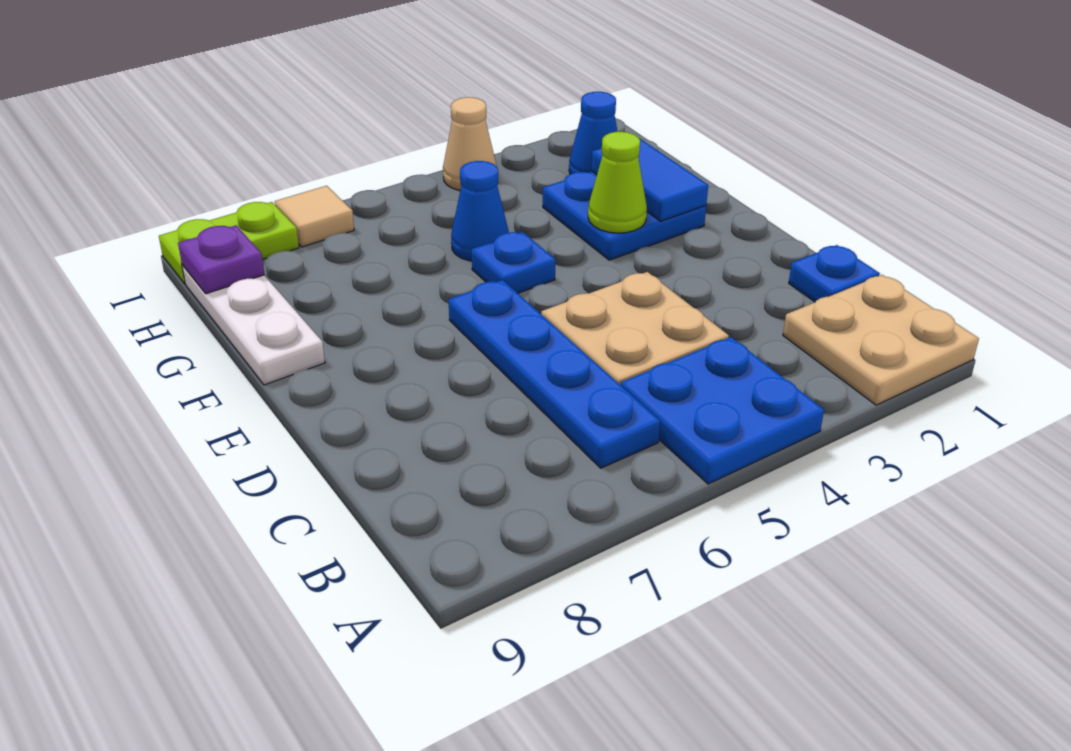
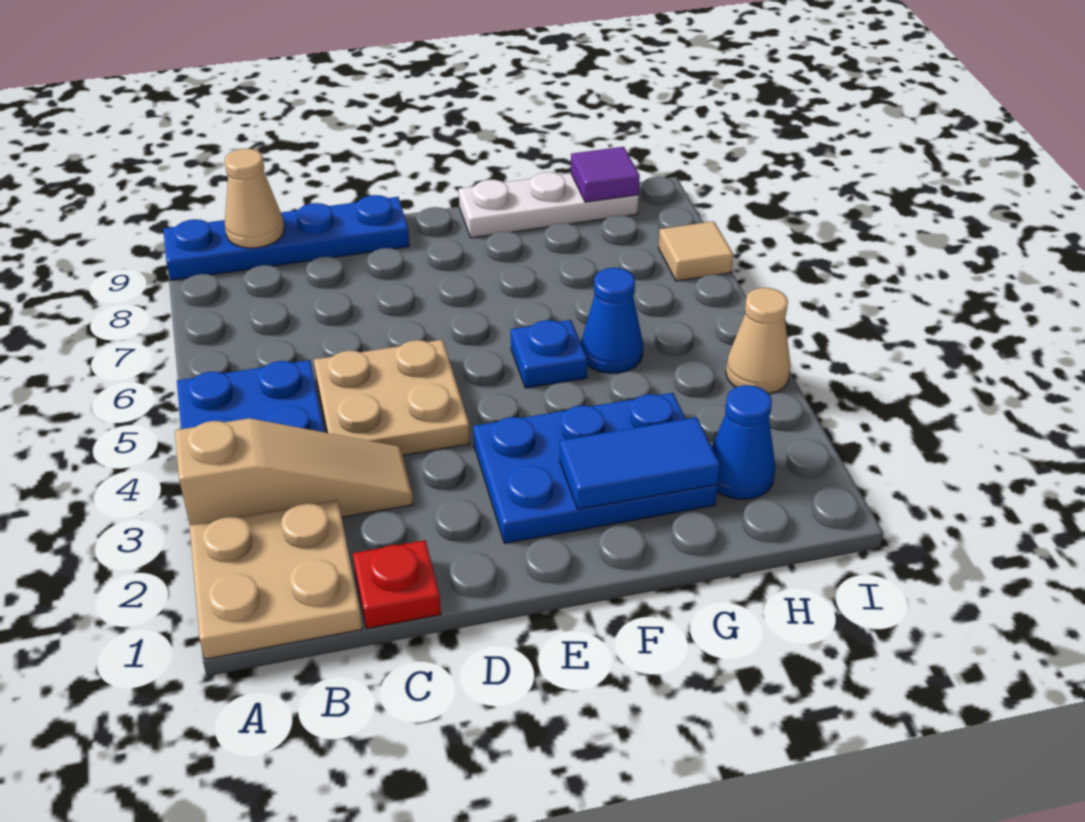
none -> tan 1x3 slope [175,418,413,525]
blue 1x4 plate [449,280,660,468] -> blue 1x4 plate moved to [163,195,409,280]
none -> tan 1x1 cone [225,149,284,248]
blue 1x1 plate [789,245,880,302] -> red 1x1 plate [353,540,441,629]
blue 2x2 plate [543,172,706,260] -> blue 2x3 plate [473,393,717,543]
lime 1x1 cone [588,132,647,233] -> none
purple 1x1 plate [178,225,265,294] -> purple 1x1 tile [571,147,640,202]
lime 1x2 plate [159,202,299,284] -> none

